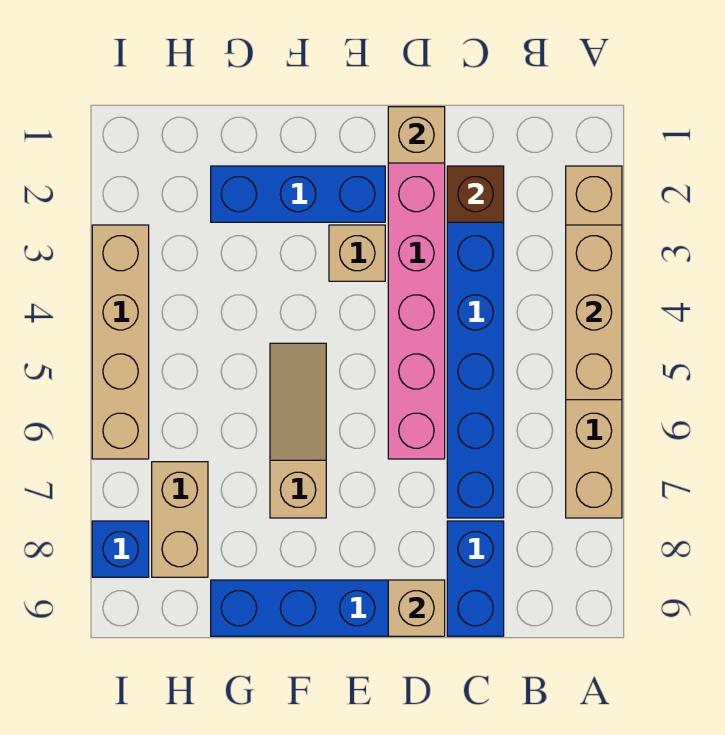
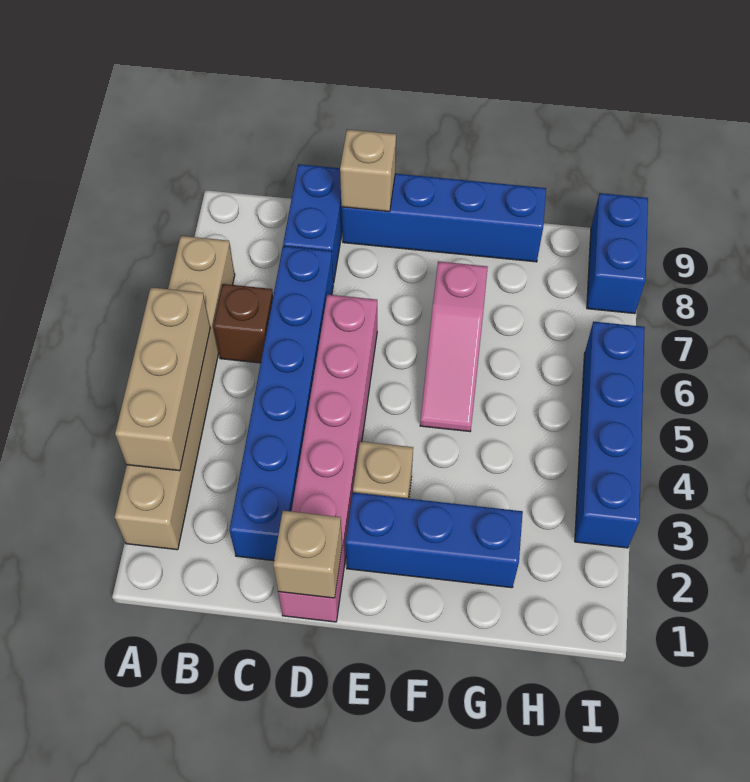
brown 1x1 brick [447,166,504,222] -> brown 1x1 brick moved to [214,284,273,363]
tan 1x3 slope [270,343,326,518] -> pink 1x3 slope [420,261,488,431]
tan 1x2 brick [152,462,208,577] -> none
tan 1x4 brick [92,225,149,459] -> blue 1x4 brick [575,322,645,548]
blue 1x1 brick [92,521,149,577] -> blue 1x2 brick [587,193,648,314]

